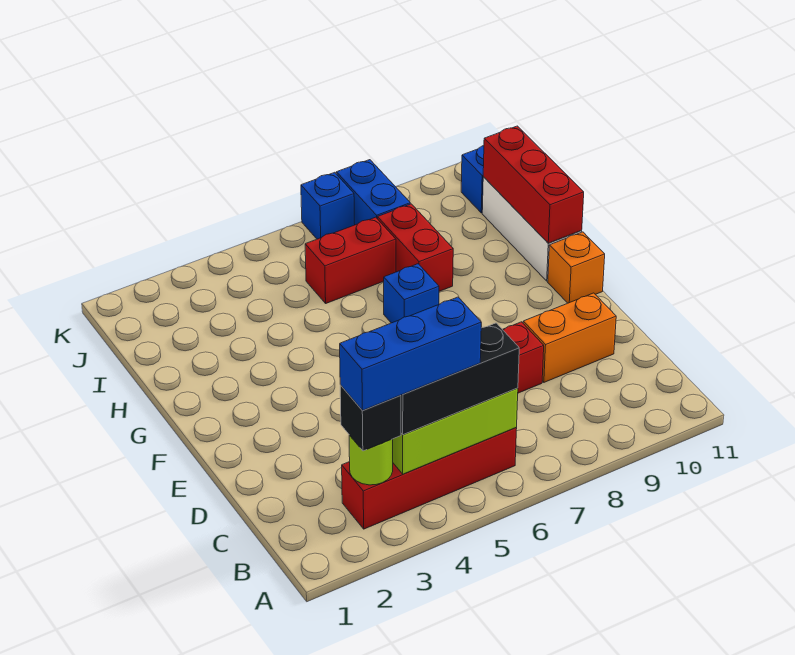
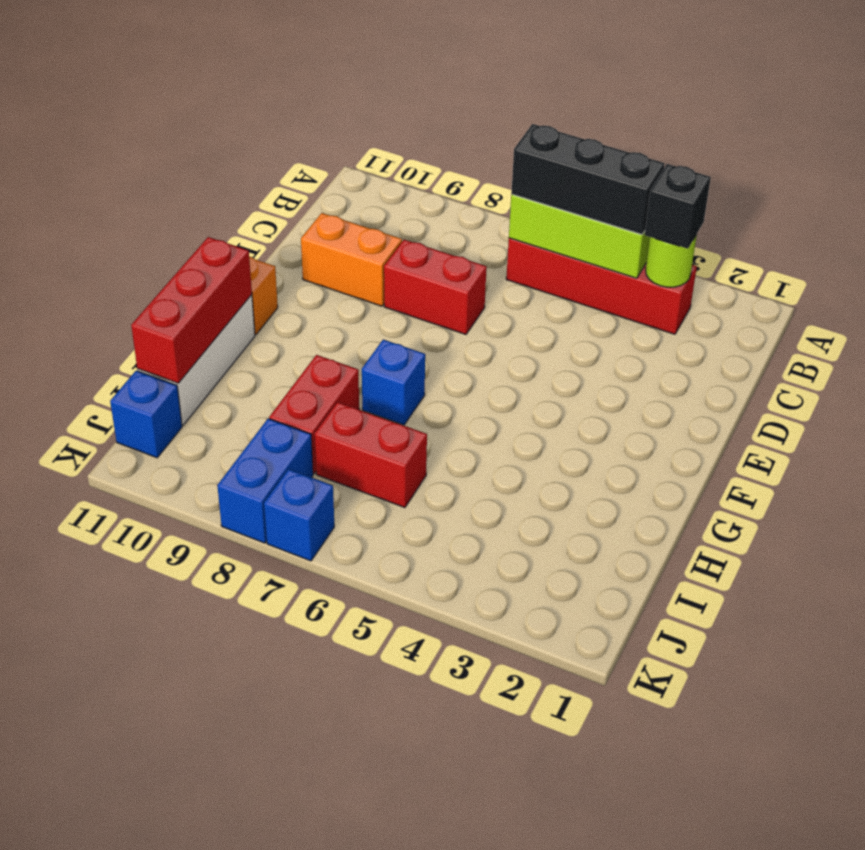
blue 1x3 brick [340,297,481,410] -> none

